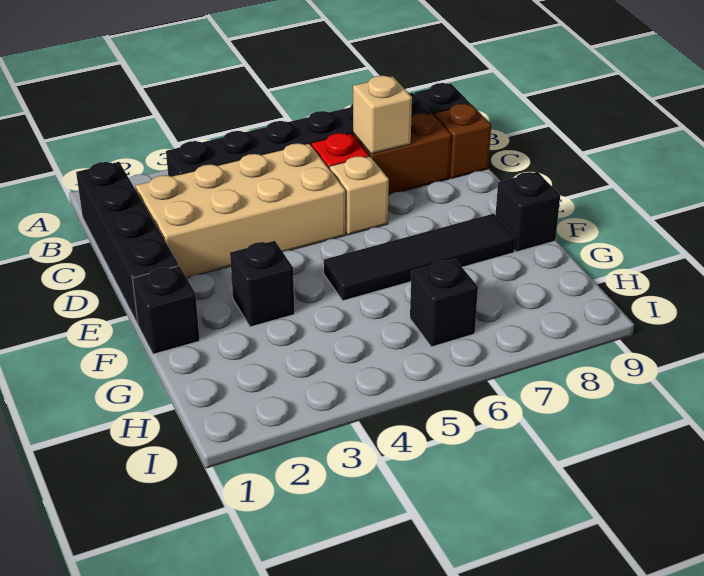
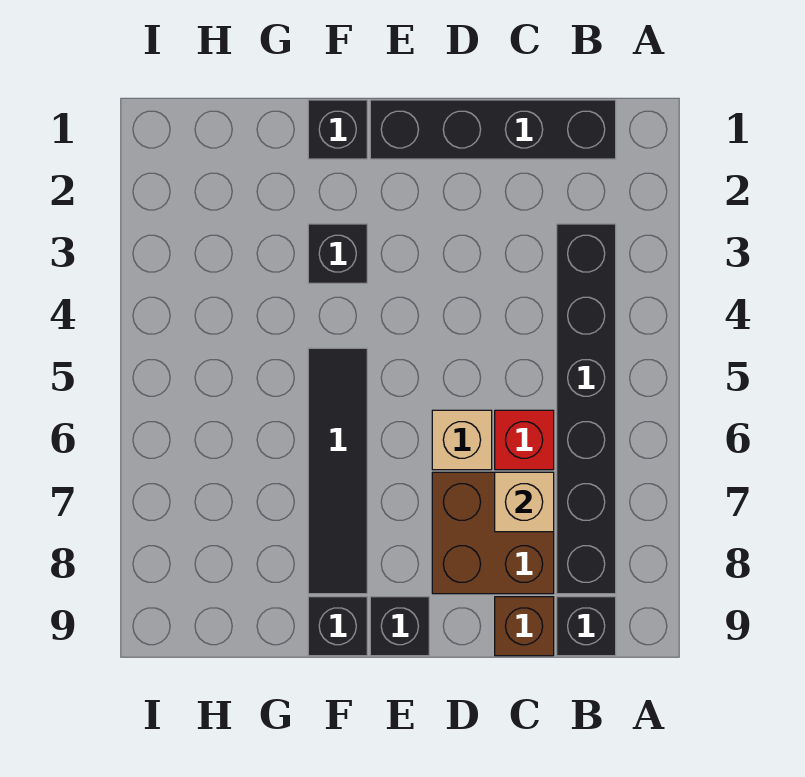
tan 2x4 brick [136,143,346,278] -> none
brown 1x2 brick [353,113,451,195] -> brown 2x2 brick [432,472,554,594]
black 1x1 brick [410,259,478,347] -> black 1x1 brick moved to [370,597,429,656]

